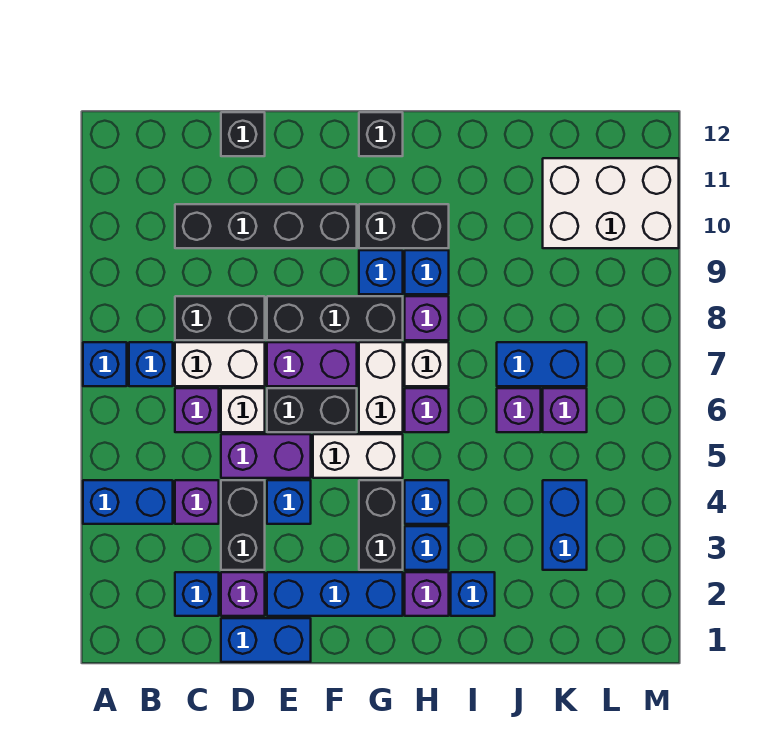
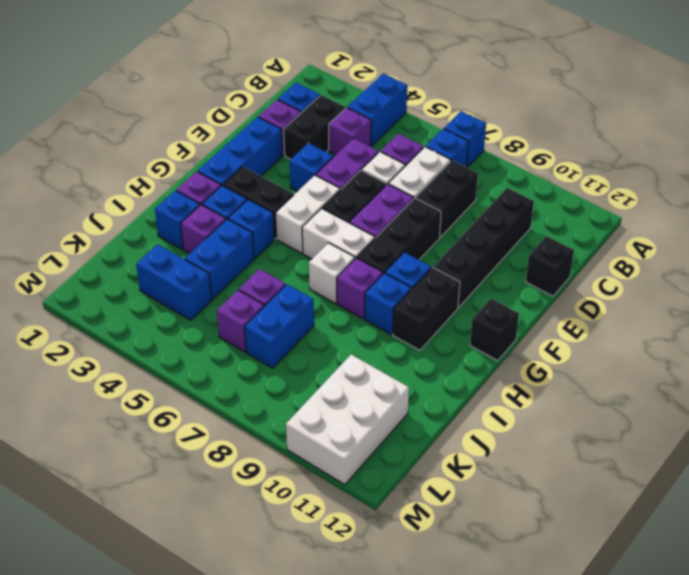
blue 1x2 brick [221,618,311,662] -> blue 1x2 brick moved to [185,219,254,299]
black 1x2 brick [221,480,265,570] -> black 1x2 brick turned to [284,95,345,159]
purple 1x1 brick [405,388,449,432] -> purple 1x1 brick moved to [181,205,226,254]

